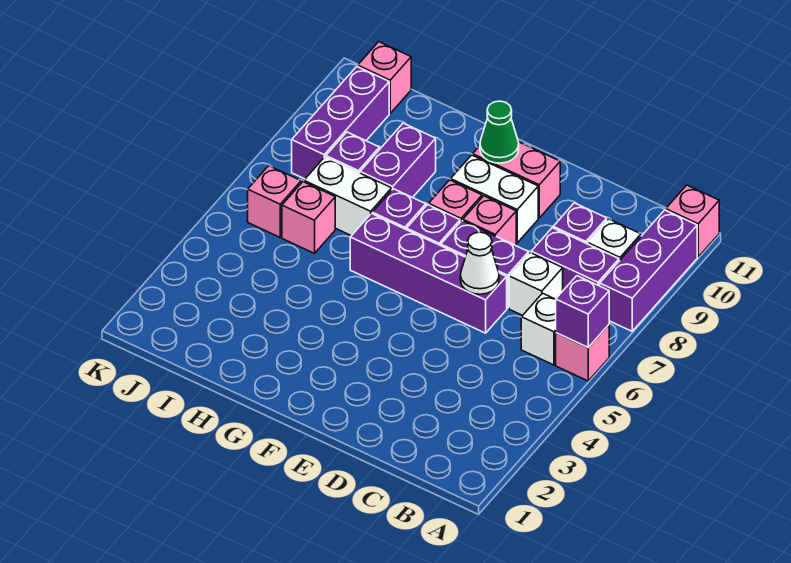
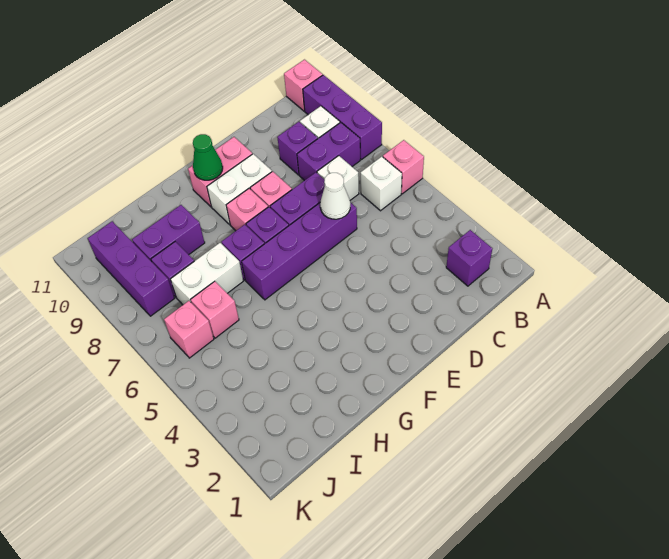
purple 1x1 brick [555,276,609,347] -> purple 1x1 brick moved to [446,230,492,286]
purple 1x2 brick [360,123,436,198] -> purple 1x2 brick turned to [132,205,205,262]
pink 1x1 brick [358,42,411,113] -> none

